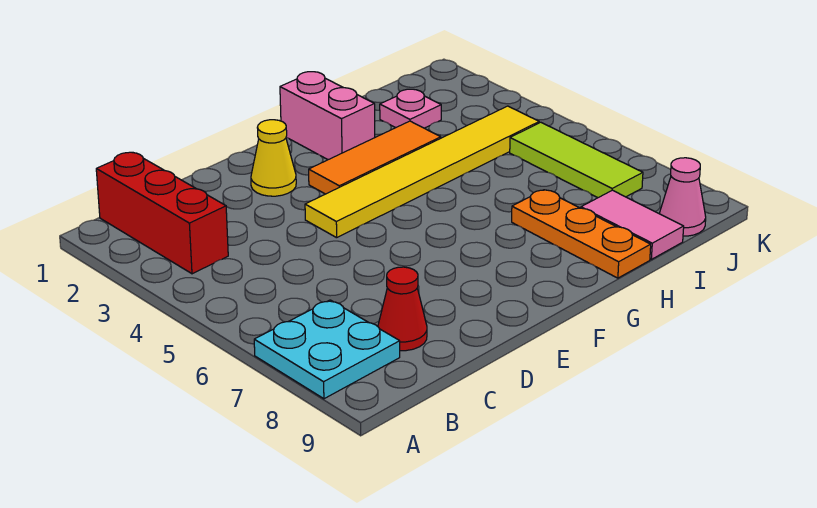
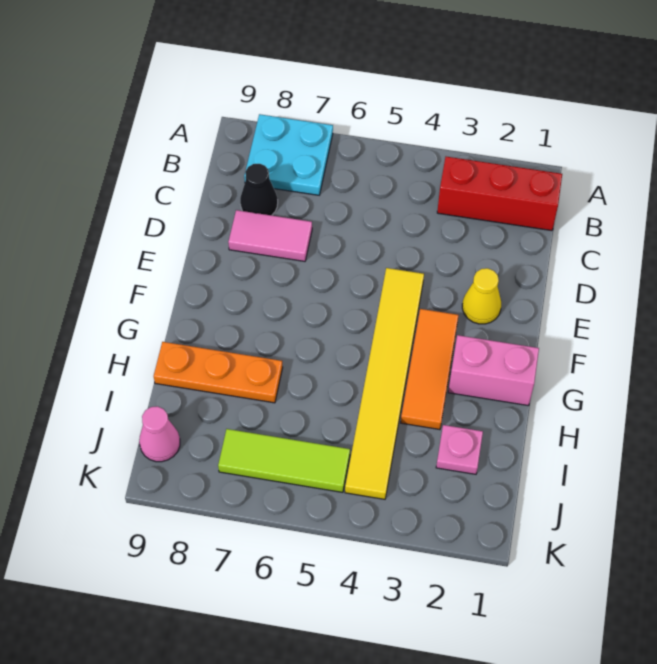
red 1x1 cone [378,267,427,351] -> black 1x1 cone [240,164,278,215]
pink 1x2 tile [581,190,684,259] -> pink 1x2 tile moved to [228,210,312,261]

